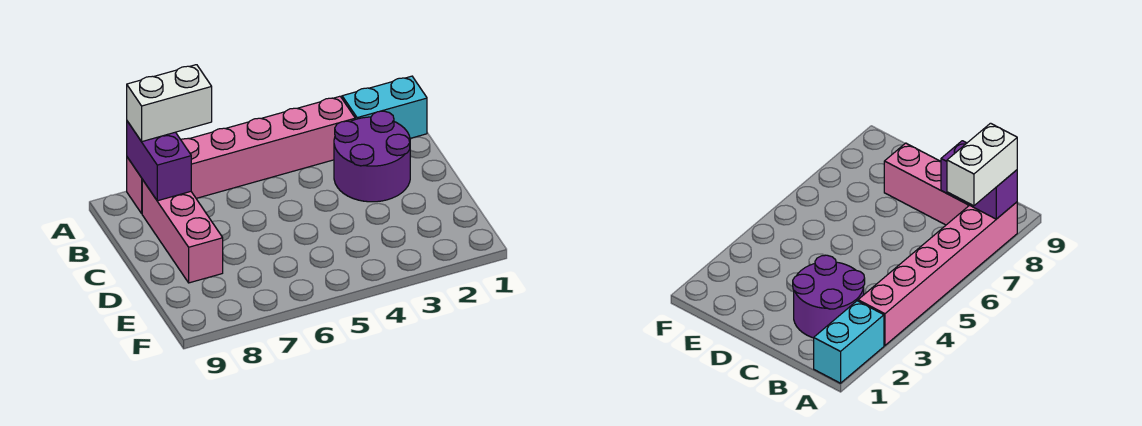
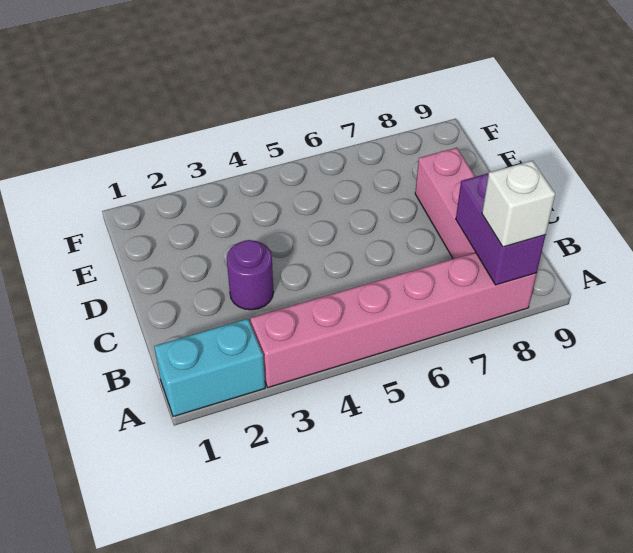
white 1x2 brick [127,65,212,142] -> white 1x1 brick [482,161,555,247]
purple 2x2 round brick [334,111,410,202] -> purple 1x1 round brick [227,240,273,310]

